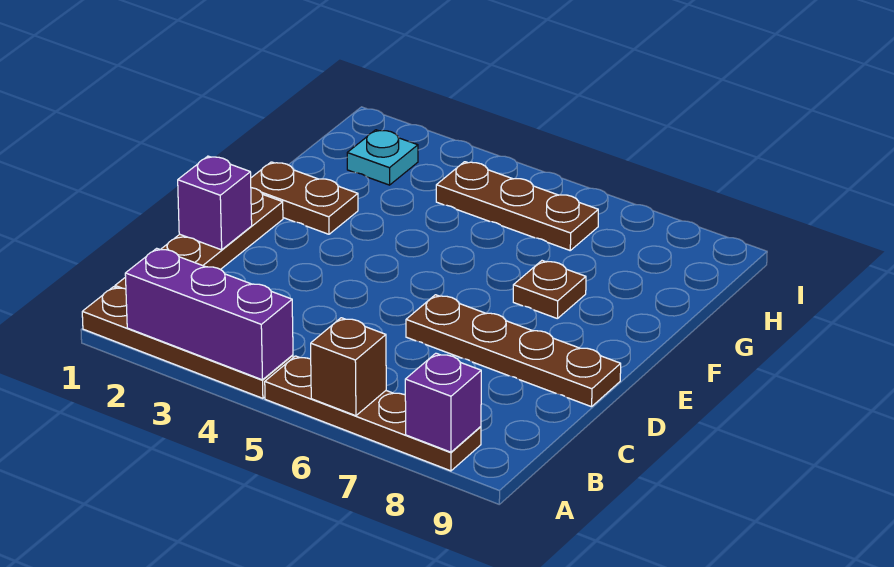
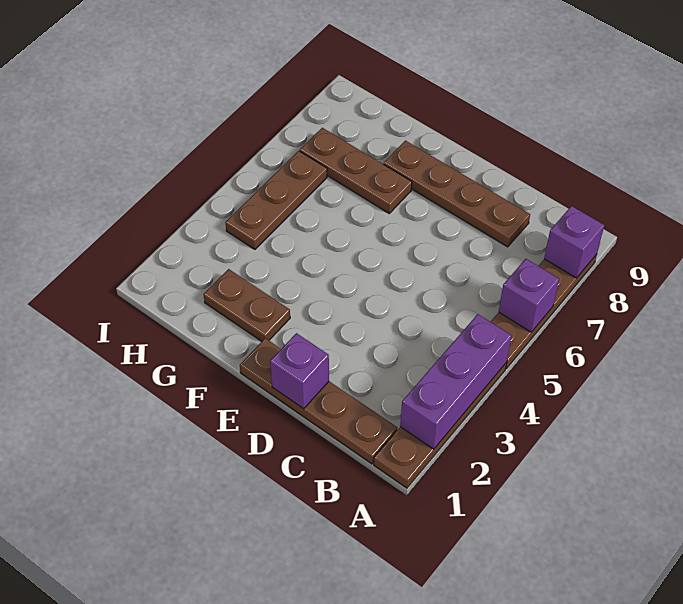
brown 1x1 brick [311,318,386,416] -> purple 1x1 brick [499,259,559,332]
brown 1x4 plate [406,295,621,407] -> brown 1x4 plate turned to [384,141,530,247]
brown 1x2 plate [251,162,358,234] -> brown 1x2 plate turned to [203,269,290,341]
brown 1x1 plate [513,261,586,319] -> brown 1x3 plate [300,128,412,213]
cyan 1x1 plate [347,130,418,185] -> none

